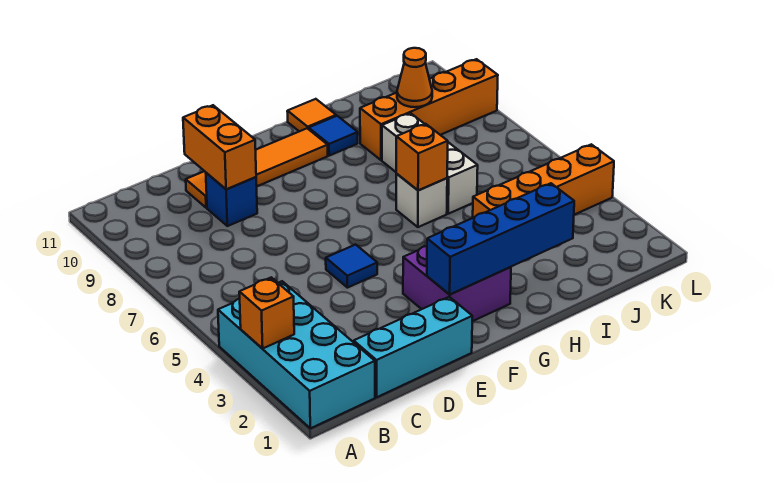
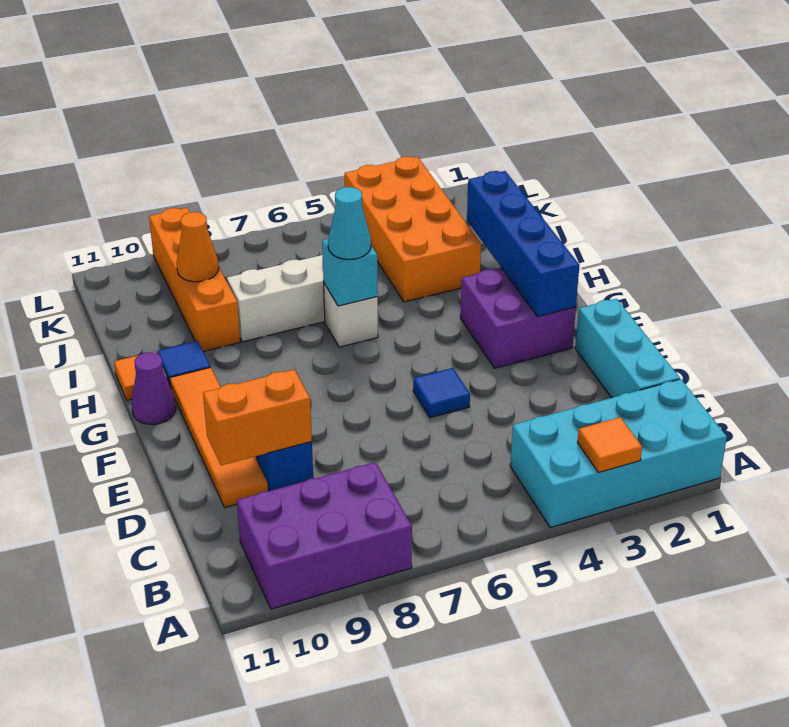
orange 1x1 brick [239,277,294,349] -> orange 1x1 tile [578,417,642,472]
none -> purple 2x3 brick [237,462,412,609]
none -> purple 1x1 cone [131,352,176,424]
orange 1x1 brick [396,124,448,191] -> cyan 1x1 brick [322,239,378,306]
none -> cyan 1x1 cone [328,187,371,259]
orange 1x4 brick [473,144,614,218] -> orange 2x4 brick [345,157,481,302]

